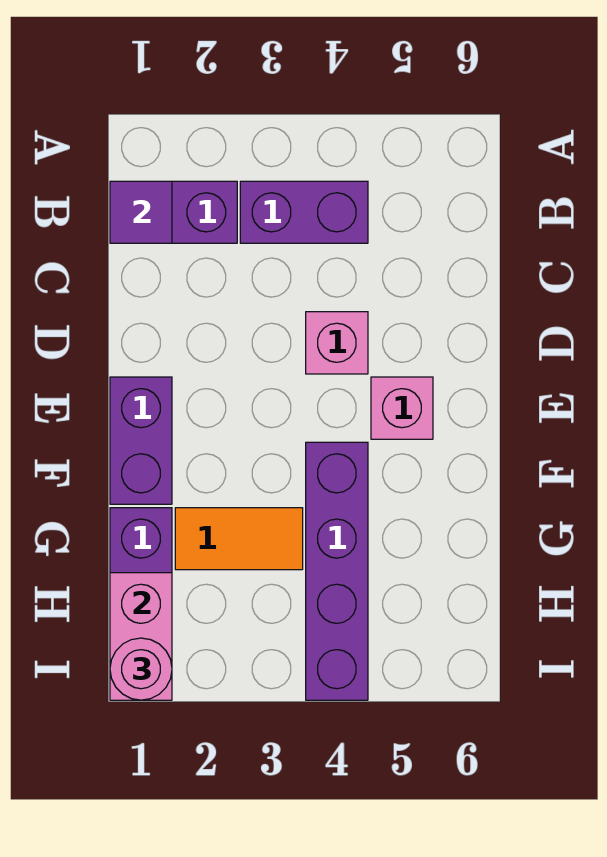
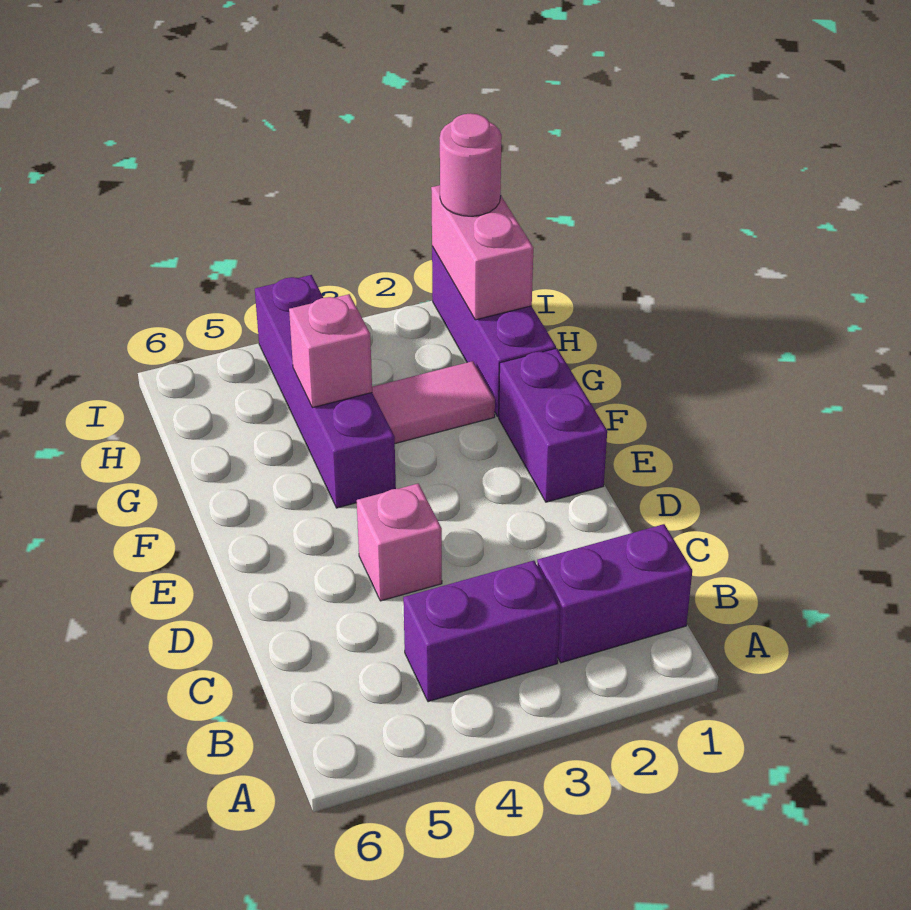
purple 1x1 tile [110,181,172,243] -> none
pink 1x1 brick [371,377,433,439] -> pink 1x1 brick moved to [289,294,372,408]
orange 1x2 tile [175,508,303,570] -> pink 1x2 tile [372,361,495,444]

